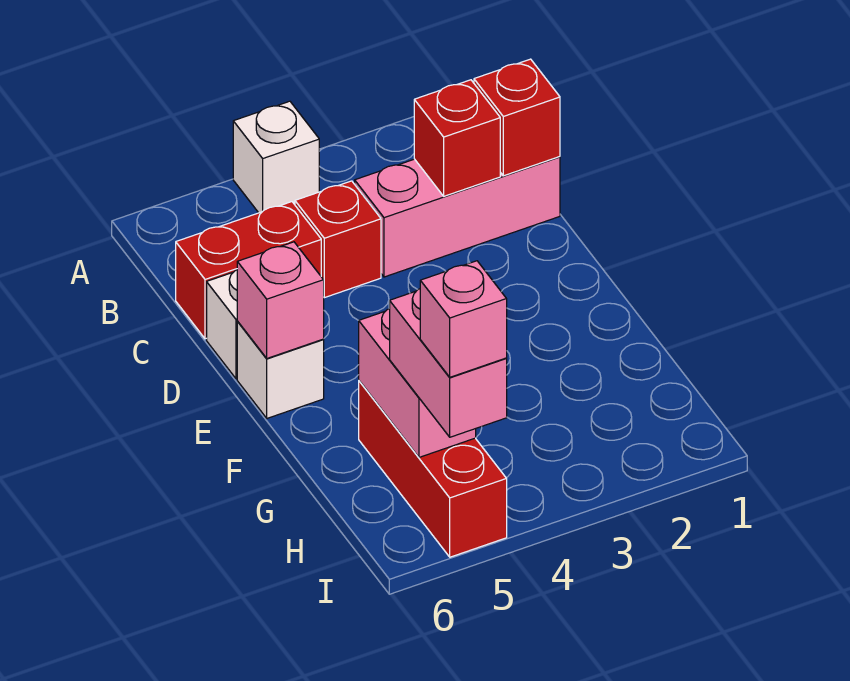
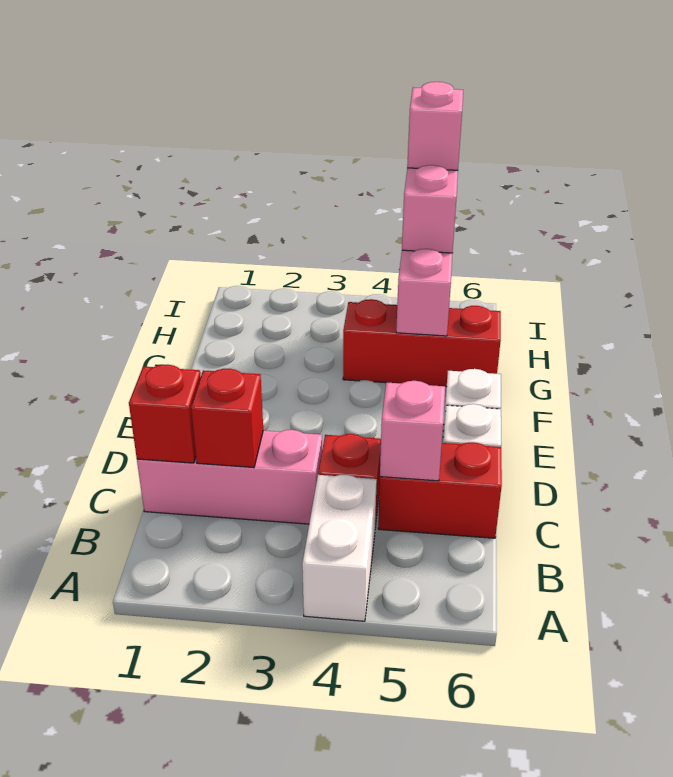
white 1x1 brick [233,101,319,213] -> white 1x2 brick [302,475,377,621]
pink 1x1 brick [237,242,324,358] -> pink 1x1 brick moved to [380,381,445,481]
red 1x3 brick [359,381,507,557] -> red 1x3 brick turned to [343,299,501,387]

